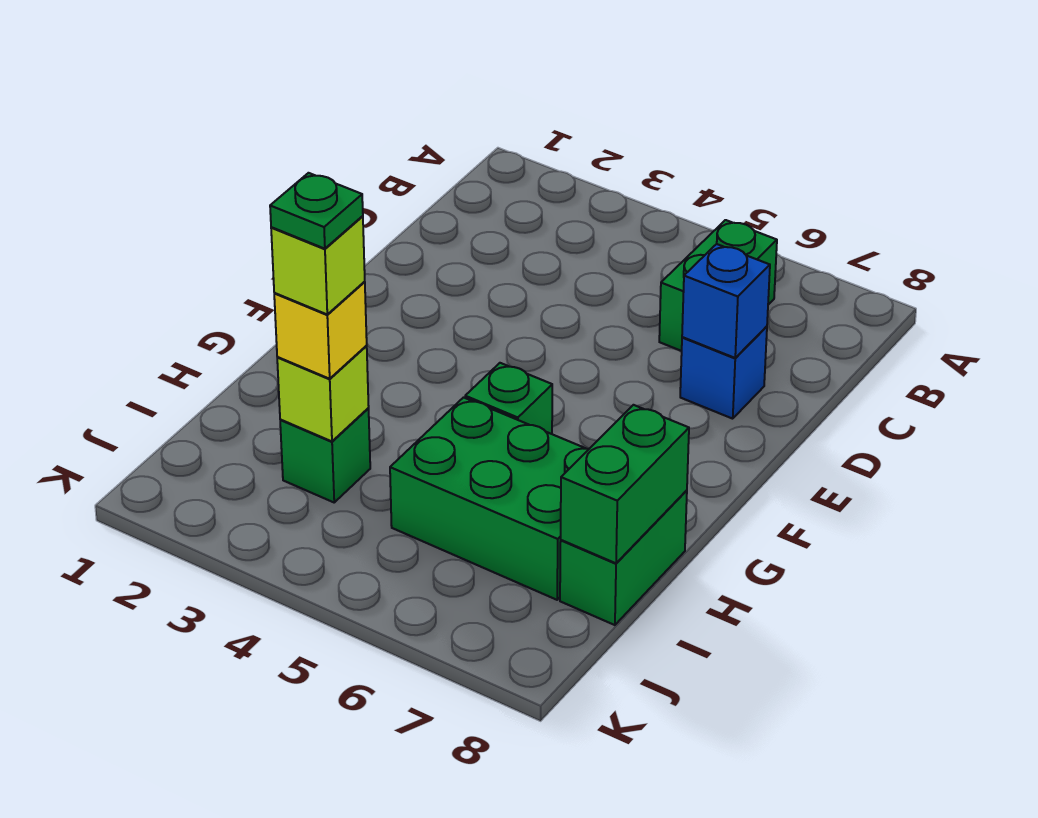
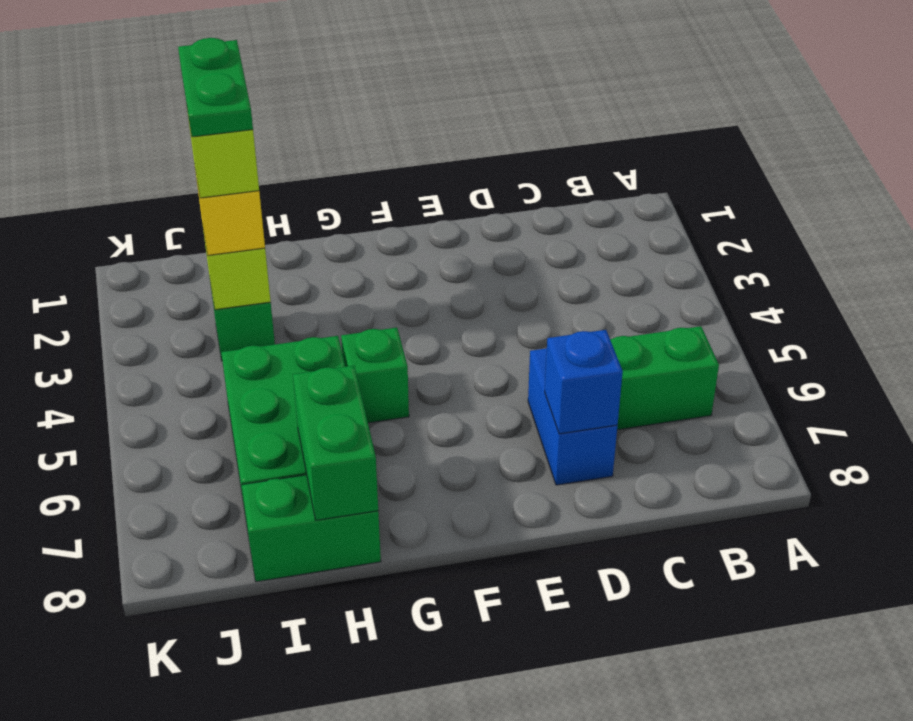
blue 1x1 brick [680,326,767,419] -> blue 1x2 brick [528,348,617,485]
green 1x2 brick [561,405,689,563] -> green 1x2 brick turned to [293,366,378,520]
green 1x1 plate [270,173,363,249] -> green 1x2 plate [178,38,253,137]

